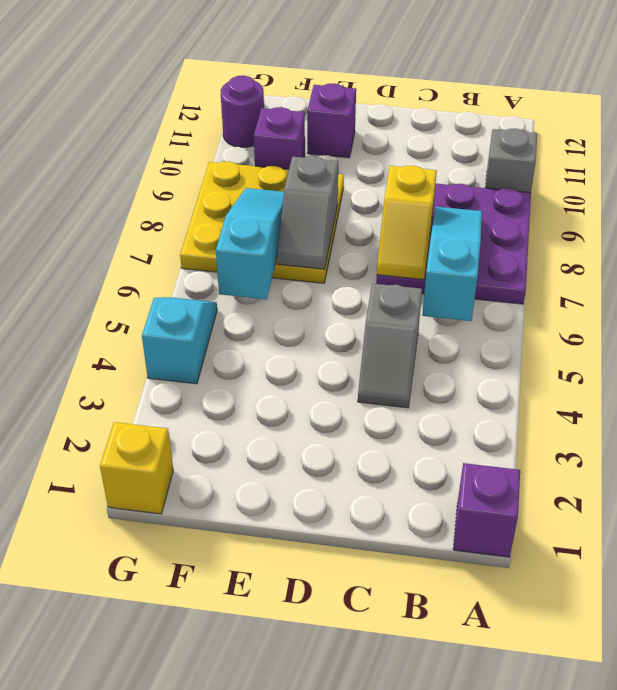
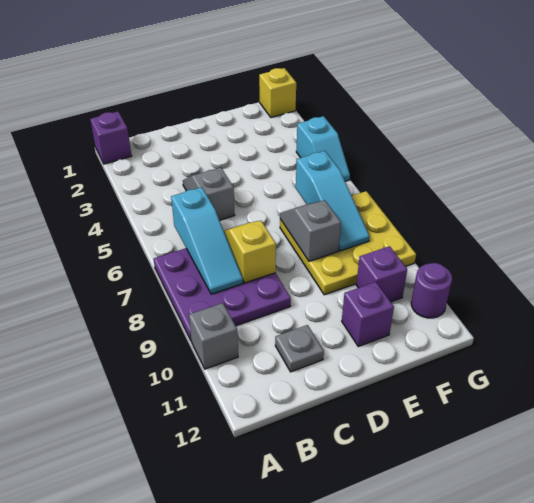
none -> grey 1x1 plate [275,325,324,372]

